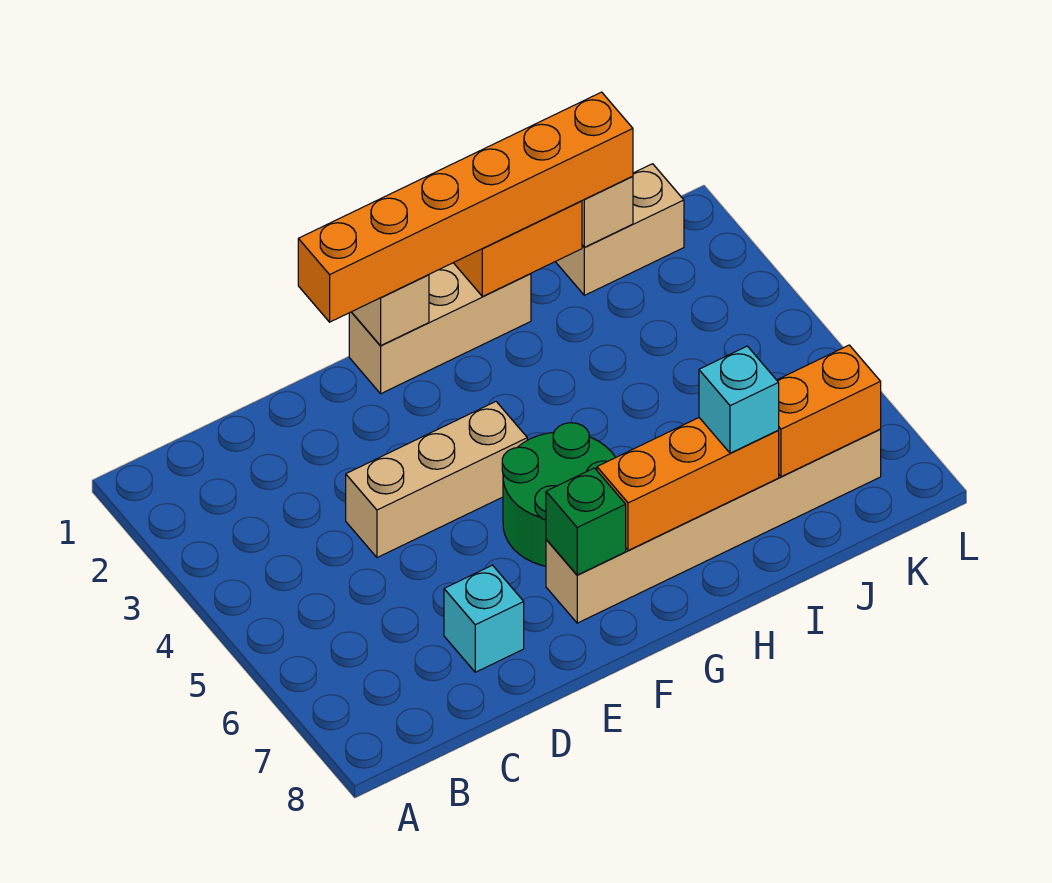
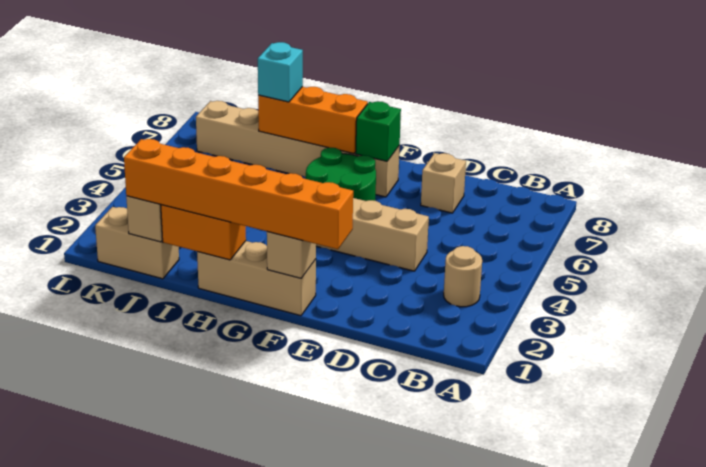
none -> tan 1x1 round brick [444,246,482,307]
cyan 1x1 brick [444,565,524,672] -> tan 1x1 brick [421,153,466,213]
orange 1x2 brick [777,345,881,477] -> none

